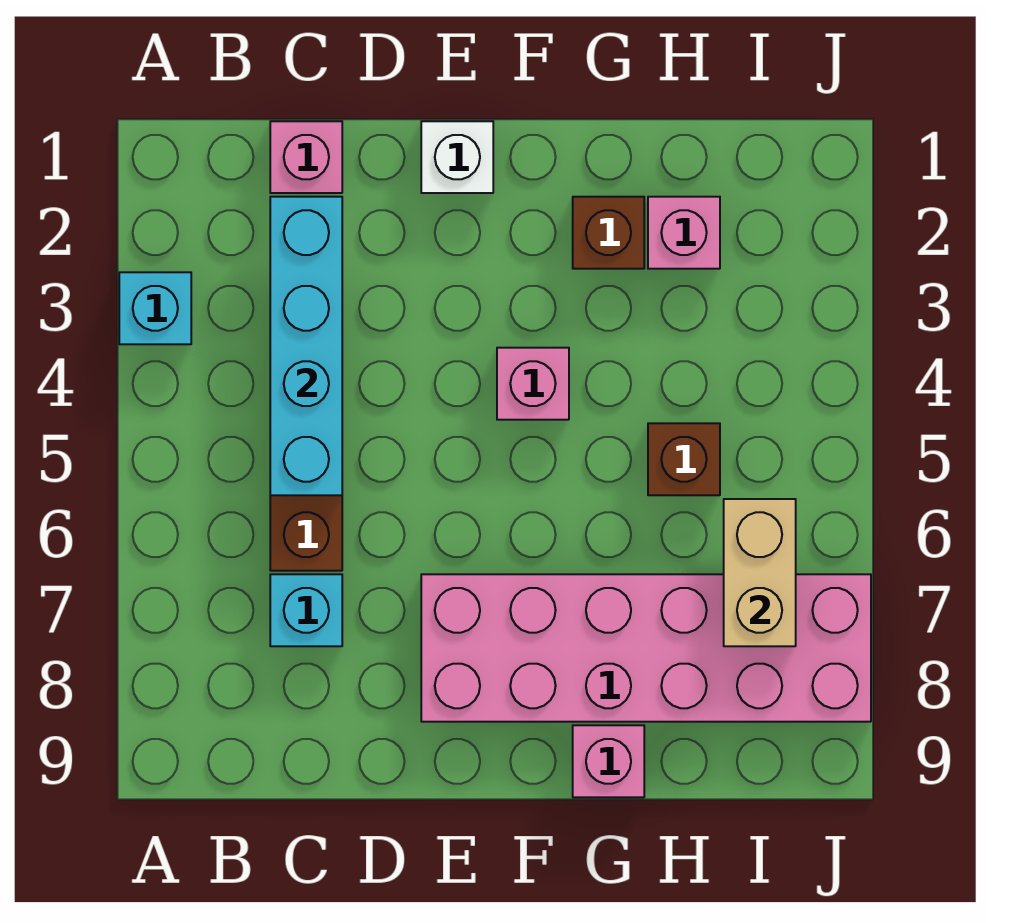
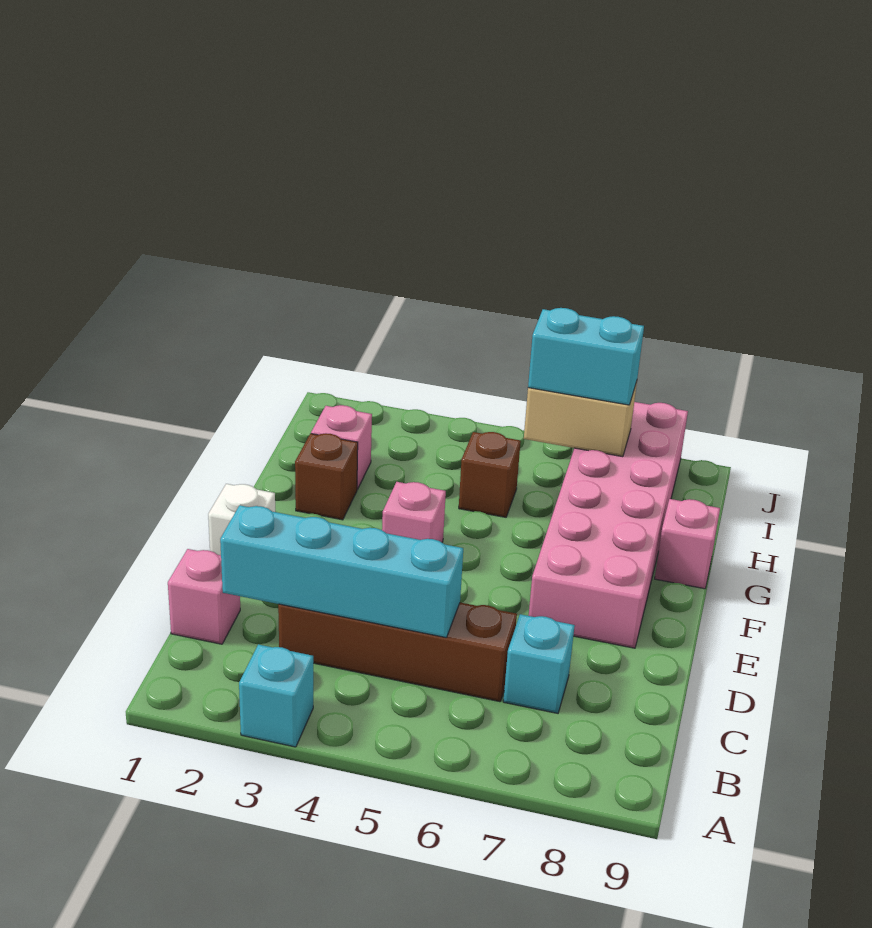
none -> cyan 1x2 brick [528,308,644,405]

